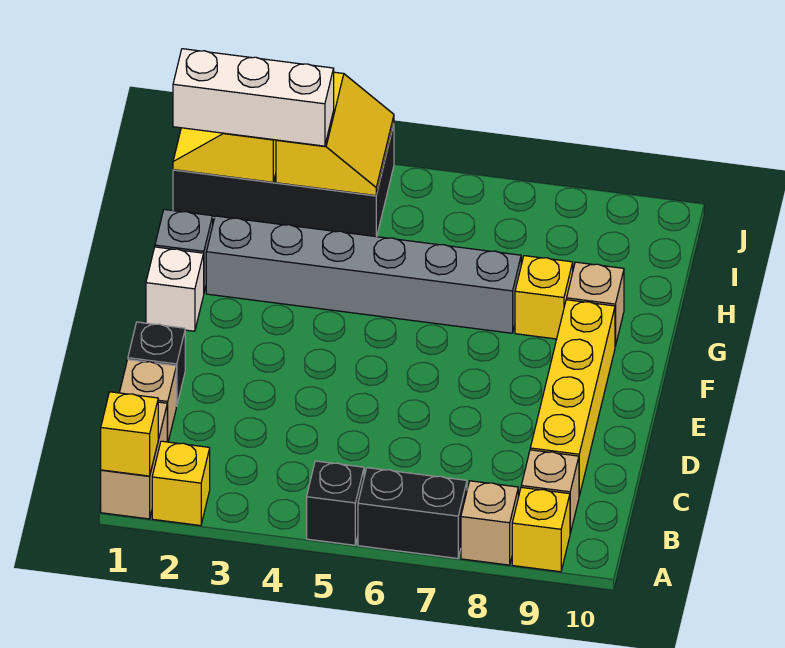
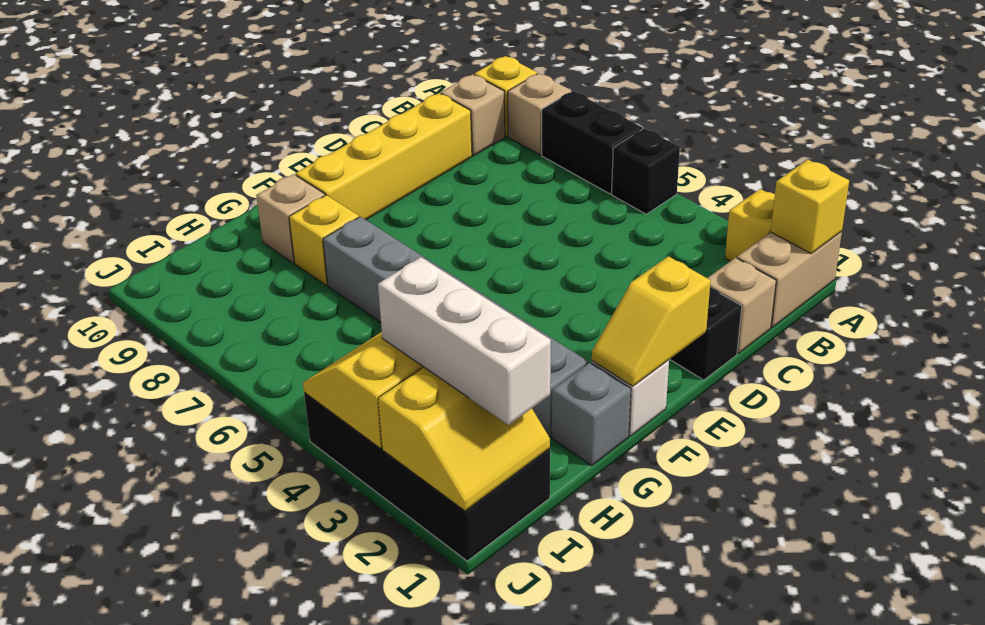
none -> yellow 1x2 slope [592,256,711,386]

